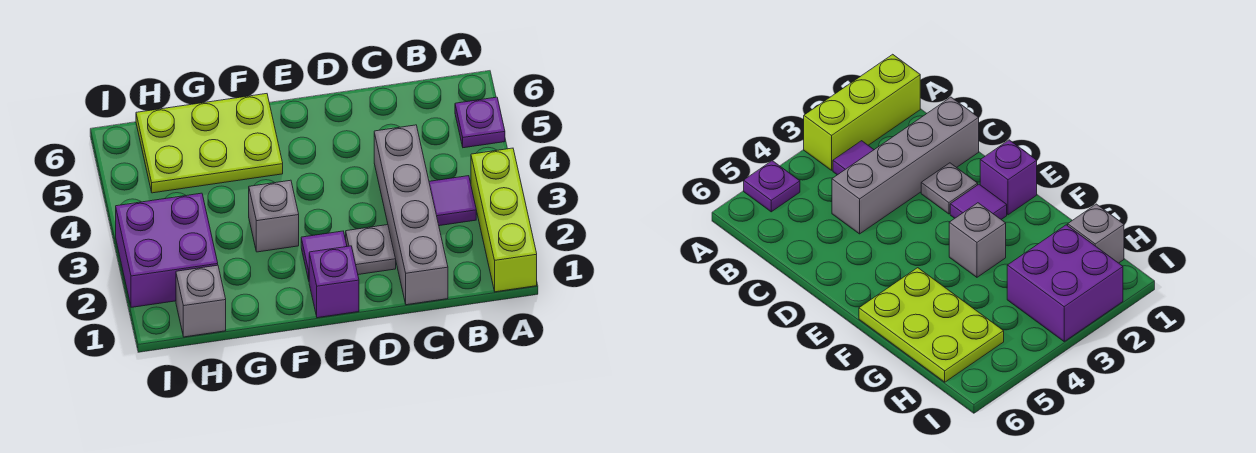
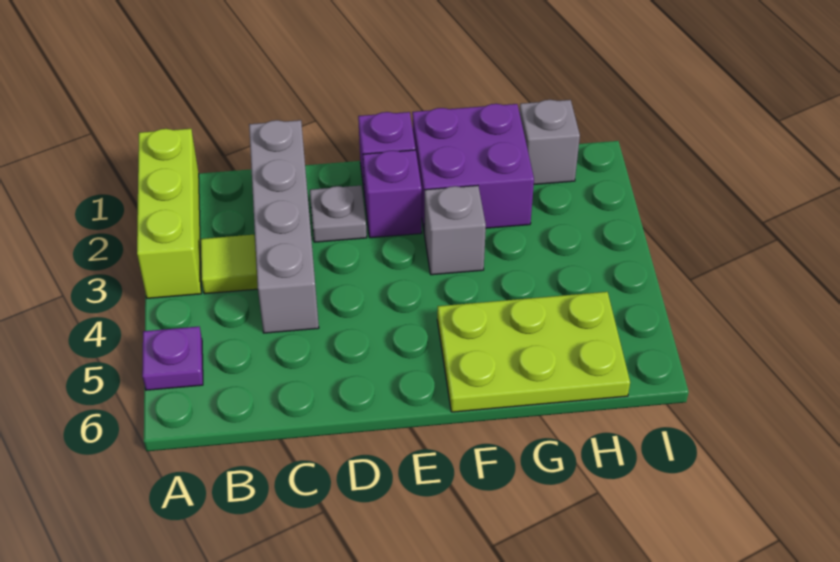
purple 1x1 tile [429,176,476,226] -> lime 1x1 tile [201,235,258,294]
purple 1x1 tile [301,231,347,280] -> purple 1x1 brick [363,150,422,238]
purple 2x2 brick [116,193,218,307] -> purple 2x2 brick moved to [412,104,534,229]

